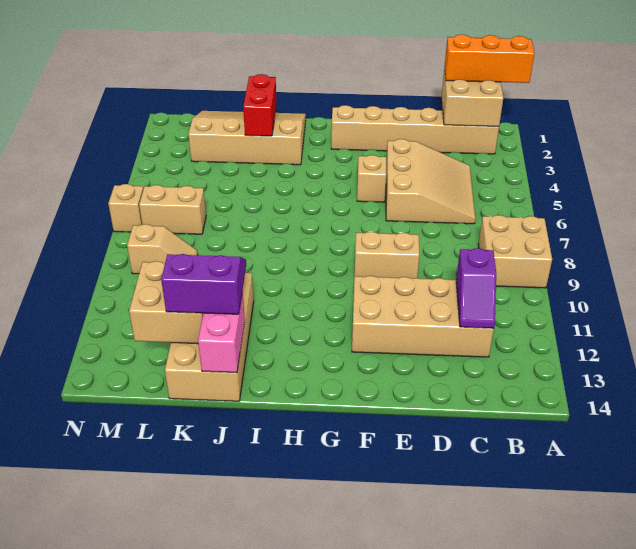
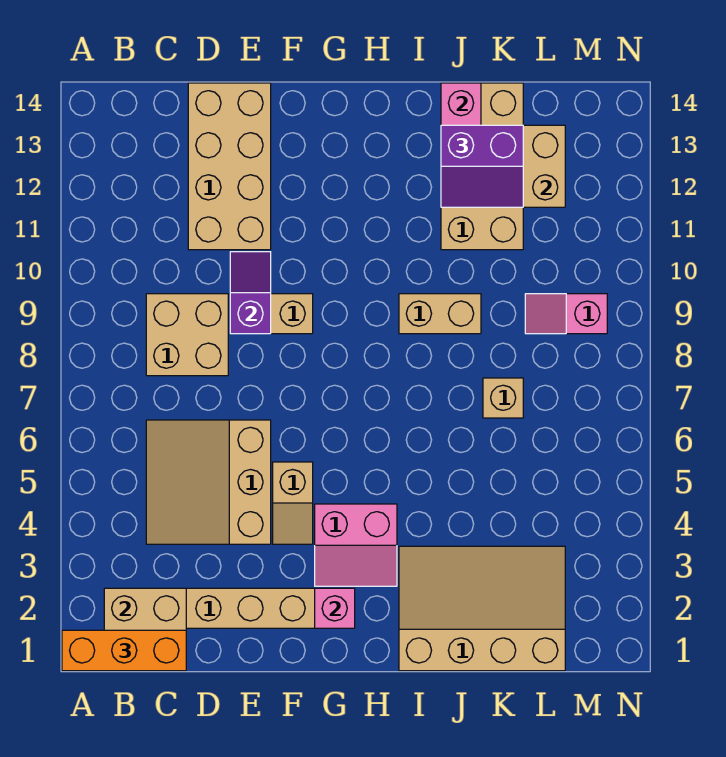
tan 2x2 brick [478,215,552,288] -> tan 2x2 brick moved to [146,294,228,376]
tan 2x4 brick [352,276,494,357] -> tan 2x4 brick turned to [188,83,271,250]
purple 1x2 slope [456,248,496,328] -> purple 1x2 slope moved to [230,252,271,334]
none -> pink 1x1 brick [315,588,355,628]
none -> pink 2x2 slope [315,504,397,586]
tan 3x4 slope [188,111,306,165] -> tan 3x4 slope turned to [399,546,565,671]
red 1x2 brick [243,74,277,136] -> none
tan 1x2 brick [139,185,206,234] -> tan 1x2 brick moved to [399,294,481,334]
tan 1x2 slope [127,224,198,274] -> pink 1x2 slope [525,294,607,334]
tan 1x1 brick [108,184,143,232] -> tan 1x1 brick moved to [483,378,523,418]

